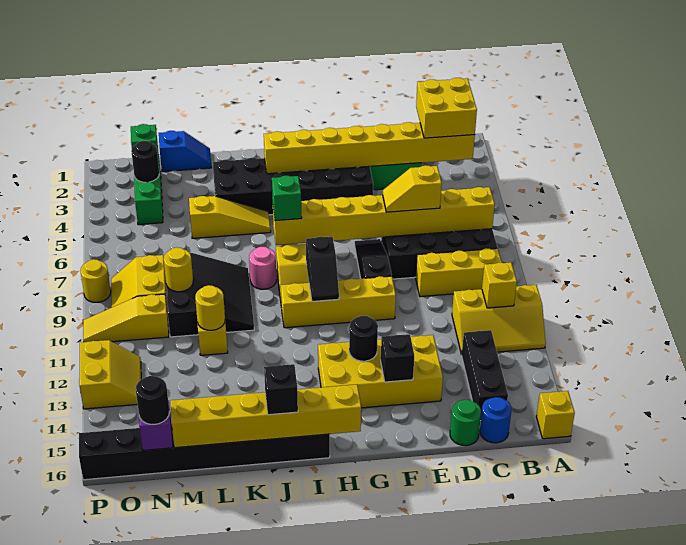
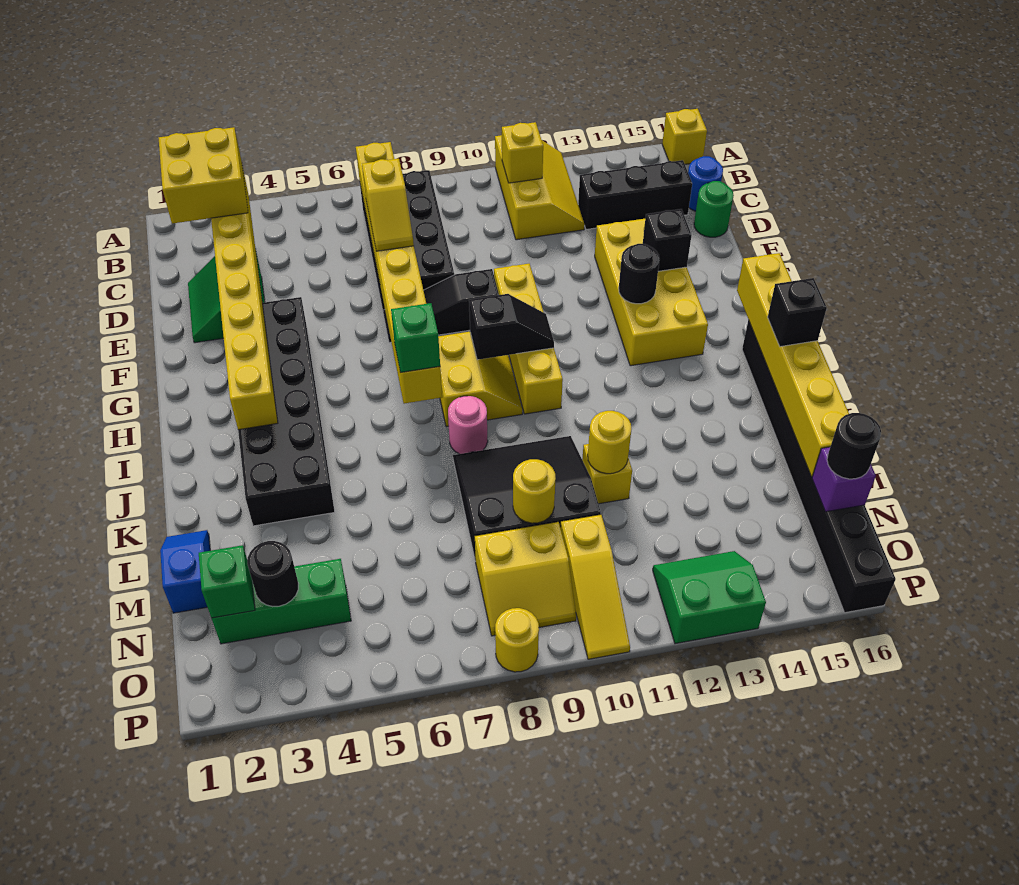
yellow 1x3 brick [416,248,502,297] -> none
yellow 1x3 slope [189,196,271,238] -> none
yellow 2x2 slope [79,340,141,409] -> green 2x2 slope [653,551,766,644]

